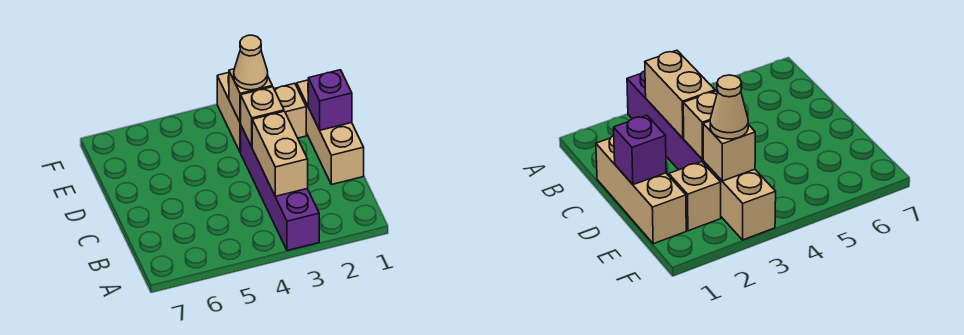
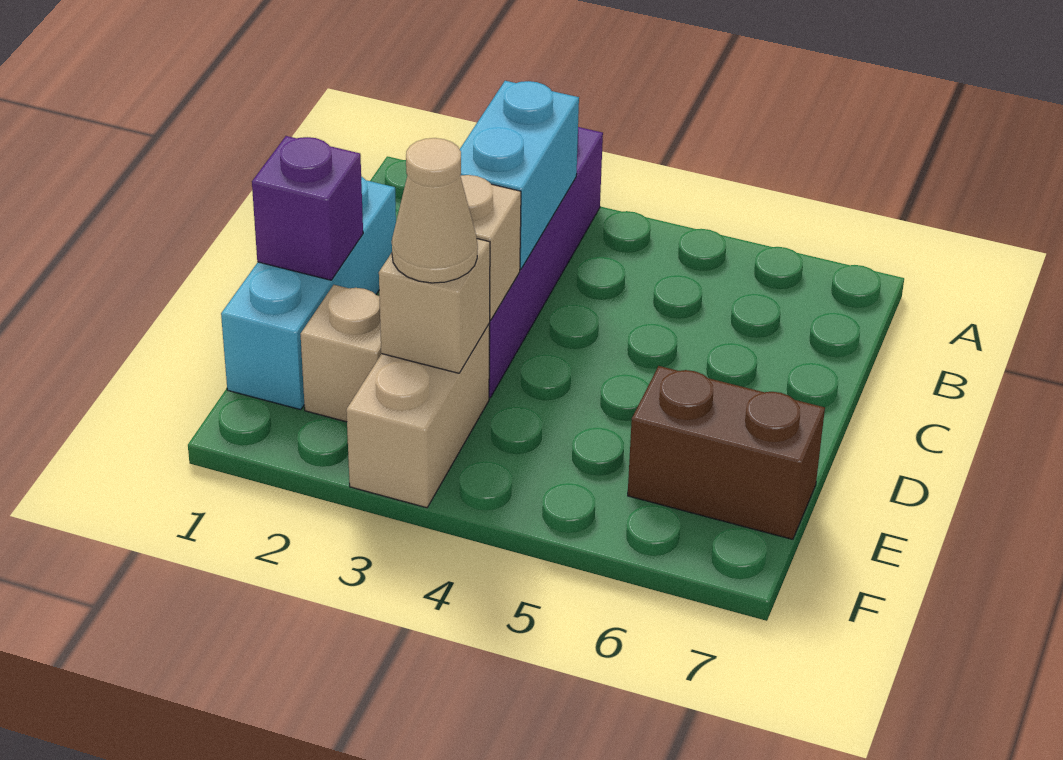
tan 1x2 brick [252,111,308,196] -> cyan 1x2 brick [460,81,579,269]
tan 1x3 brick [297,80,364,185] -> cyan 1x3 brick [221,176,396,410]
none -> brown 1x2 brick [628,366,825,539]

